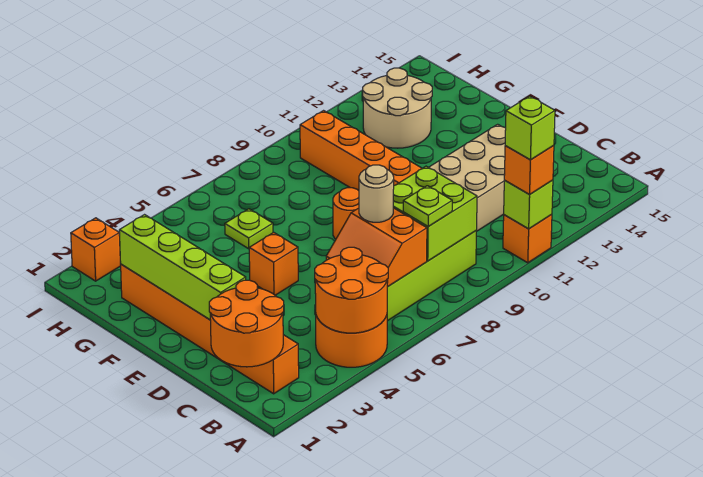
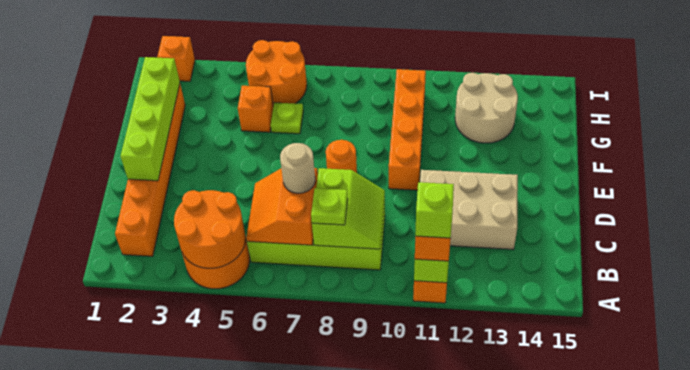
orange 2x2 round brick [209,280,284,367] -> orange 2x2 round brick moved to [246,40,307,106]
lime 2x2 brick [393,166,477,261] -> lime 2x2 slope [312,168,385,249]
orange 1x1 brick [249,232,298,295] -> orange 1x1 brick moved to [238,86,273,132]

